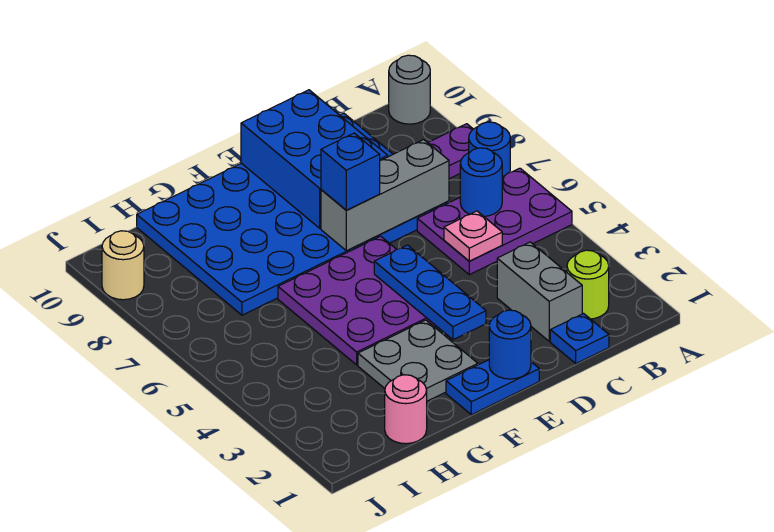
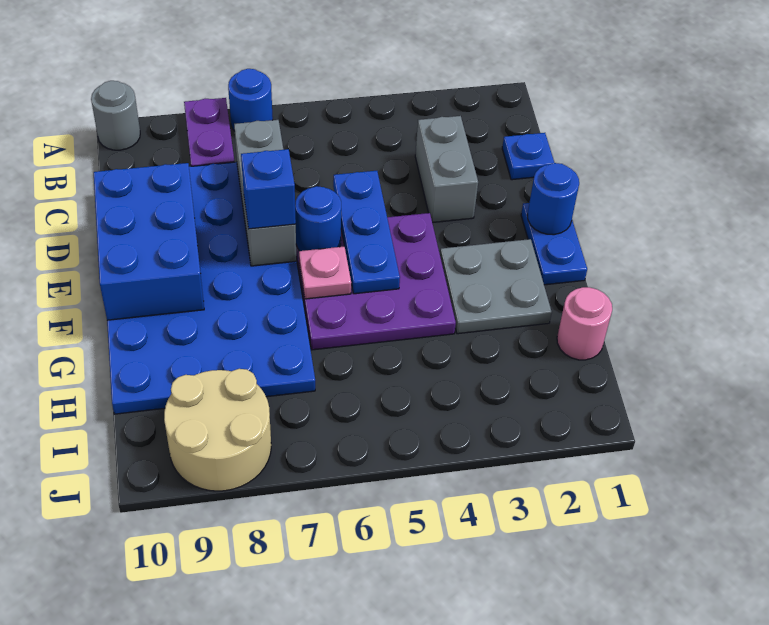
purple 2x3 plate [417,168,572,275] -> none
lime 1x1 round brick [567,250,609,319] -> none
blue 1x1 round brick [460,148,502,216] -> blue 1x1 round brick moved to [295,186,341,251]
grey 1x2 brick [497,242,582,341] -> grey 1x2 brick turned to [415,116,478,223]
pink 1x1 plate [444,211,502,261] -> pink 1x1 plate moved to [299,246,351,299]
blue 2x3 brick [241,90,388,228] -> blue 2x3 brick turned to [94,163,204,320]
blue 1x3 plate [374,245,486,340] -> blue 1x3 plate turned to [333,171,400,294]
tan 1x1 round brick [102,231,144,300] -> tan 2x2 round brick [164,369,271,491]

